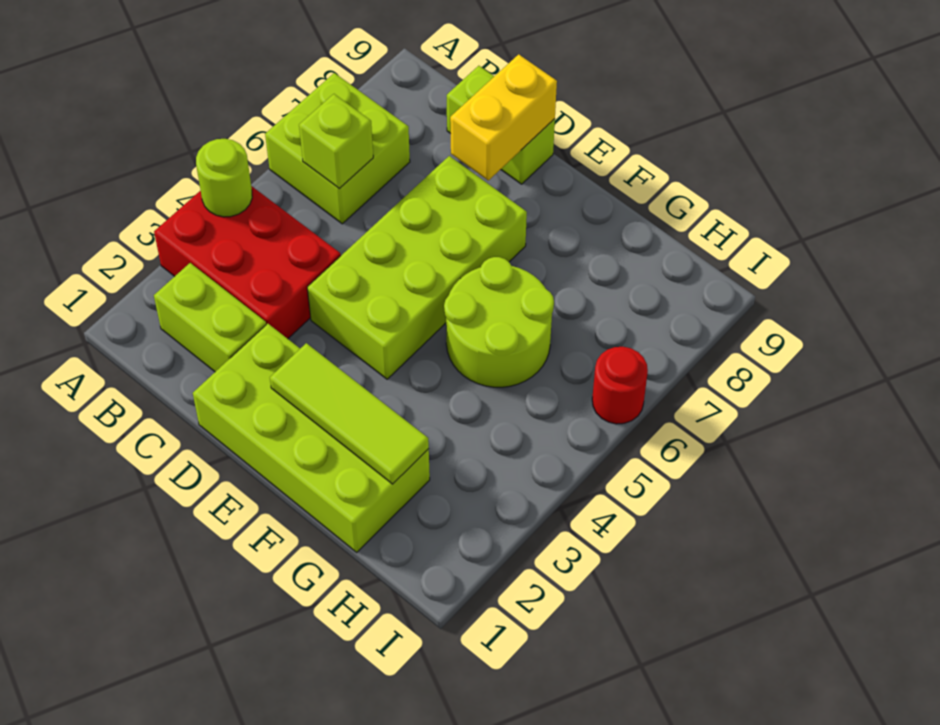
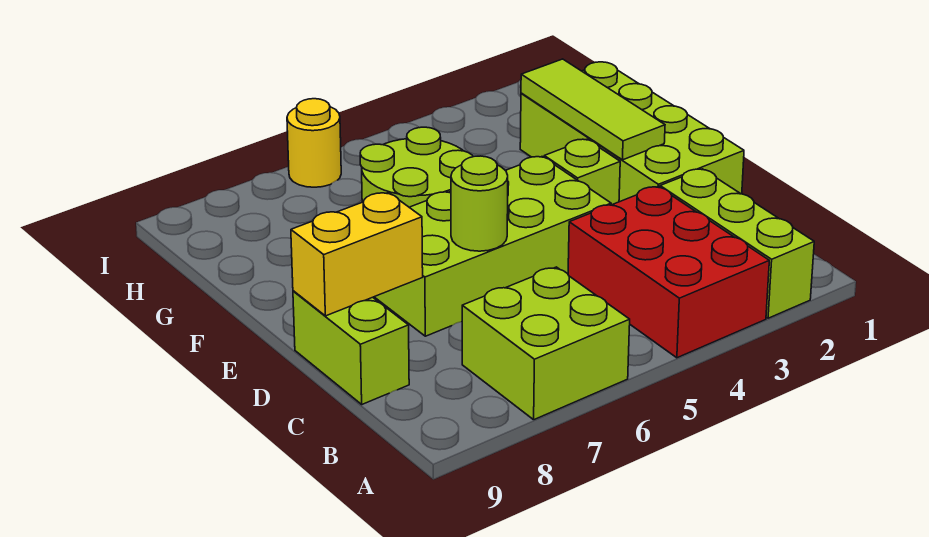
lime 1x1 round brick [196,139,252,217] -> lime 1x1 round brick moved to [451,156,508,251]
lime 1x2 brick [154,263,266,372] -> lime 1x3 brick [660,169,814,318]
lime 1x1 brick [299,94,373,189] -> lime 1x1 brick moved to [544,139,620,205]
red 1x1 round brick [592,347,648,424] -> yellow 1x1 round brick [287,99,341,187]

